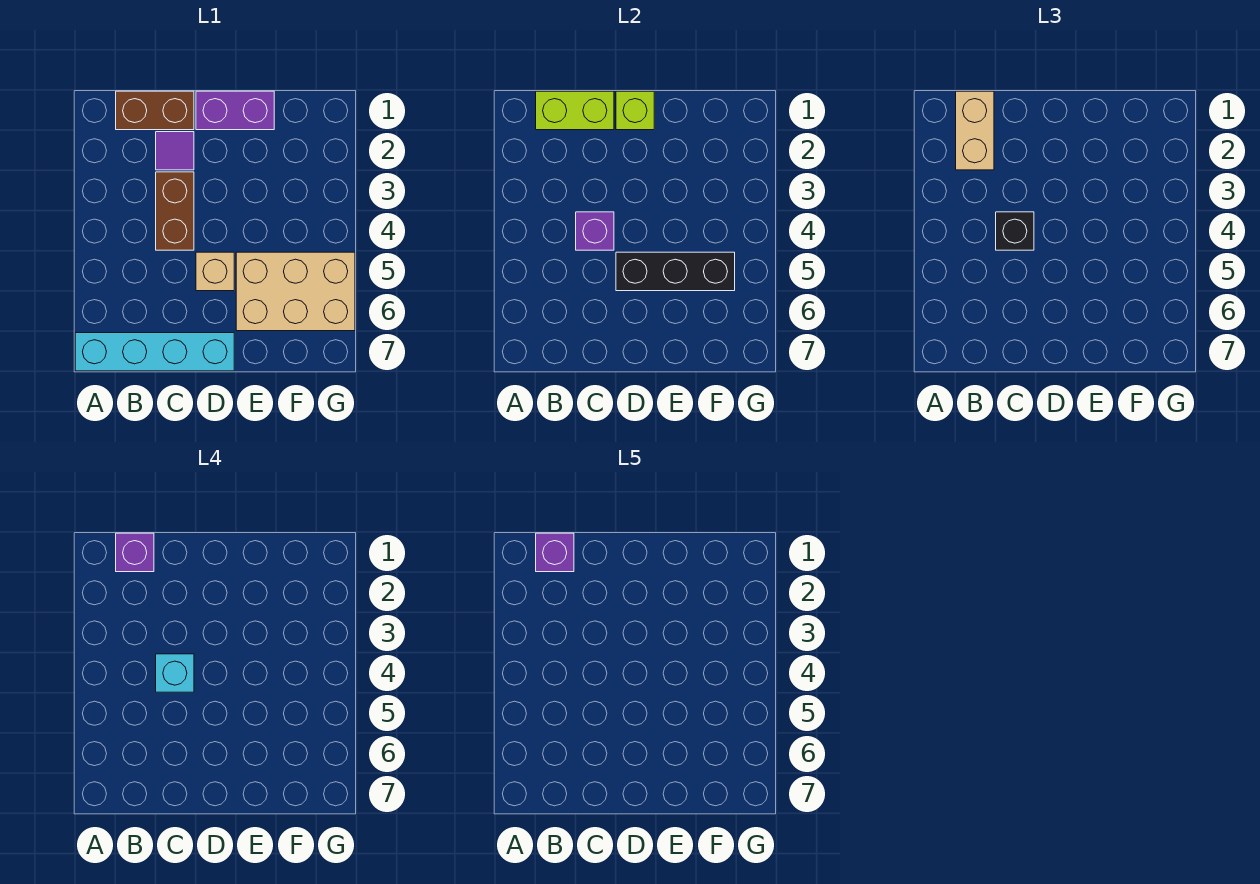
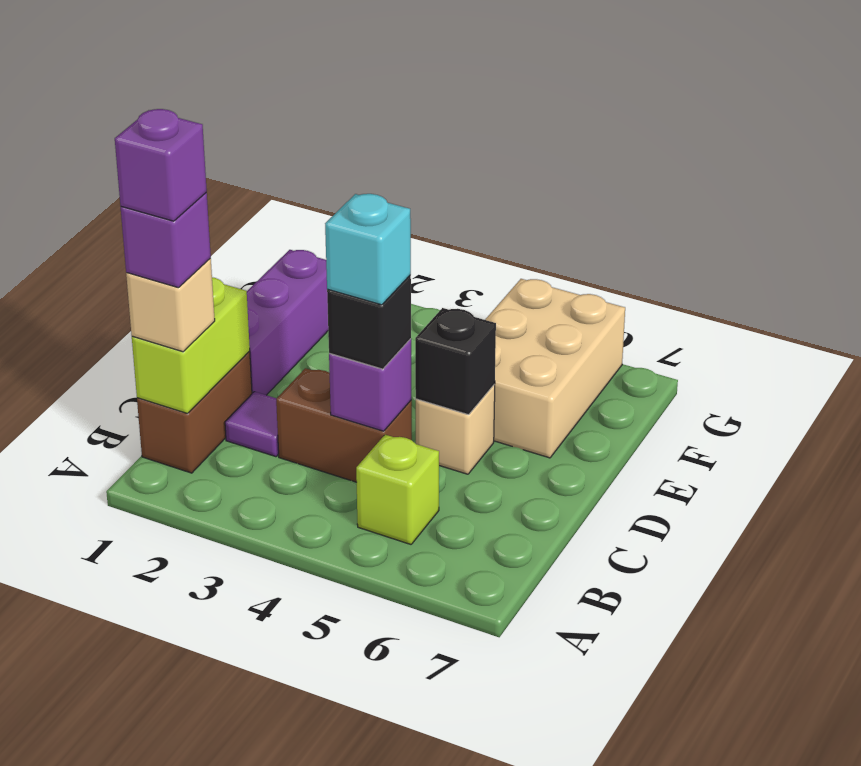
cyan 1x4 brick [75,333,234,371] -> none
tan 1x2 brick [956,91,994,170] -> tan 1x1 brick [126,259,215,352]
purple 1x2 brick [196,91,274,130] -> purple 1x3 brick [247,250,328,395]
lime 1x1 brick [616,91,654,130] -> lime 1x1 brick moved to [356,435,439,544]
black 1x3 brick [616,252,735,291] -> black 1x1 brick [415,308,496,415]

